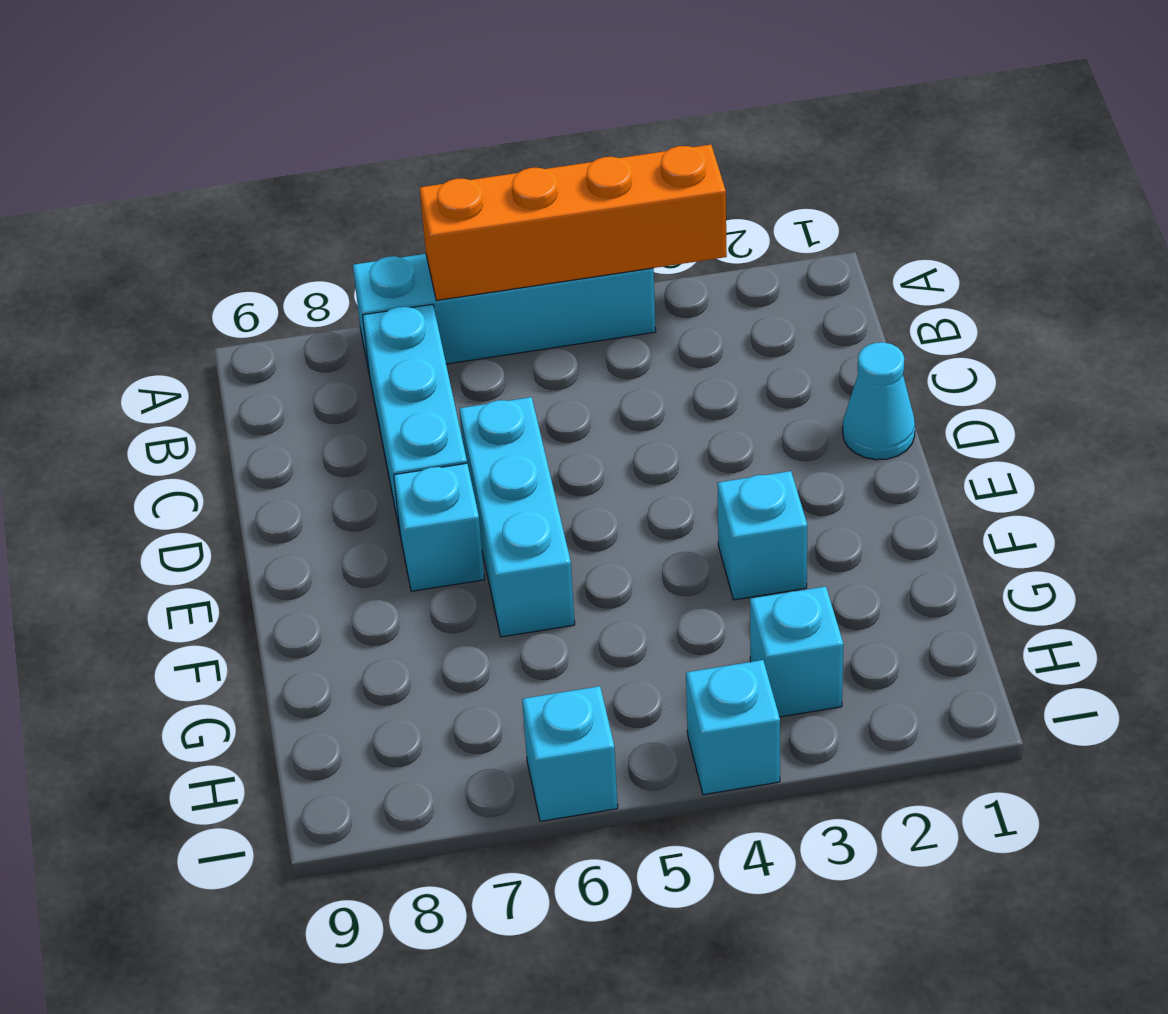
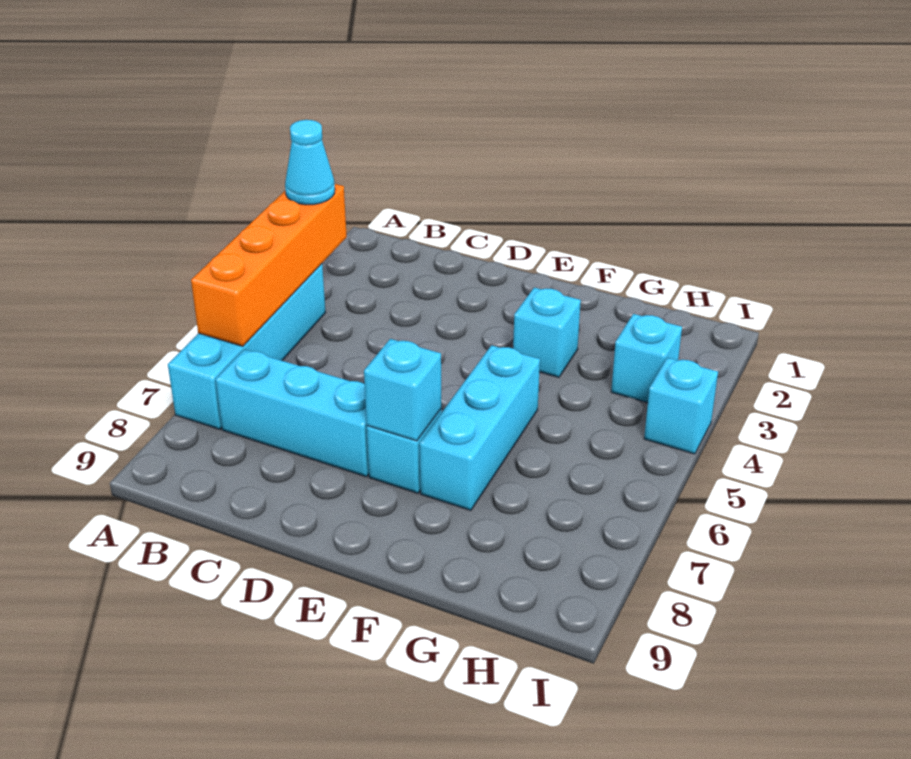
cyan 1x1 cone [843,342,915,460] -> cyan 1x1 cone moved to [285,120,335,205]
cyan 1x3 brick [459,397,575,637] -> cyan 1x3 brick turned to [420,345,540,511]
cyan 1x1 brick [522,686,618,821] -> cyan 1x1 brick moved to [364,339,442,441]

